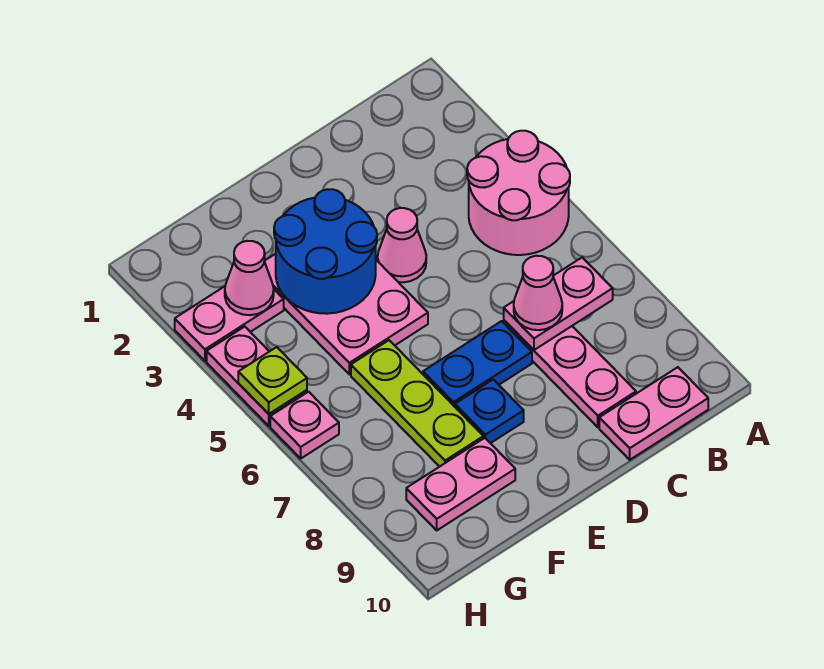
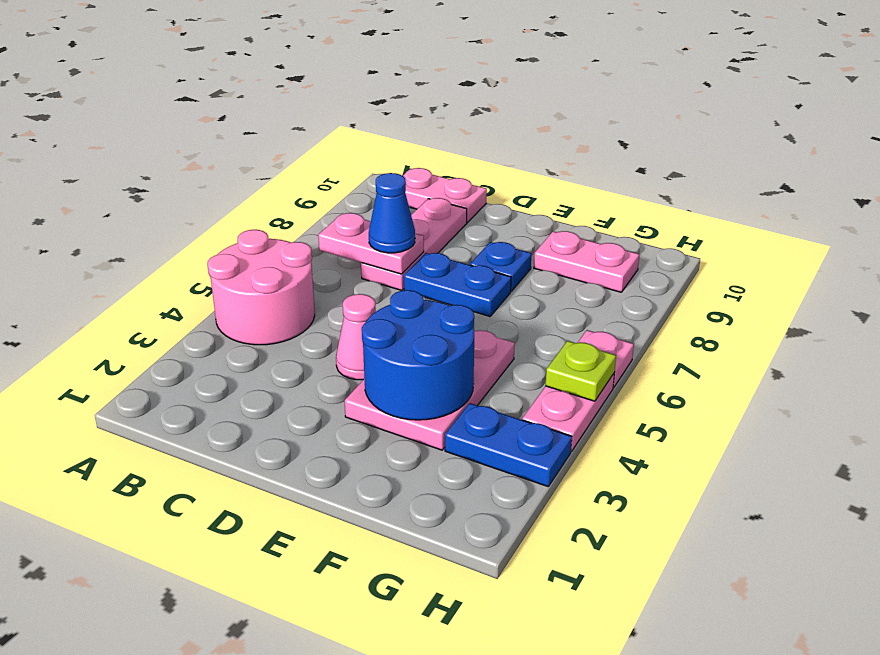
pink 1x1 cone [514,256,562,330] -> blue 1x1 cone [369,173,415,253]
lime 1x3 plate [351,340,483,467] -> none
pink 1x2 plate [175,286,284,361] -> blue 1x2 plate [445,403,572,486]
pink 1x1 cone [225,241,274,315] -> none

